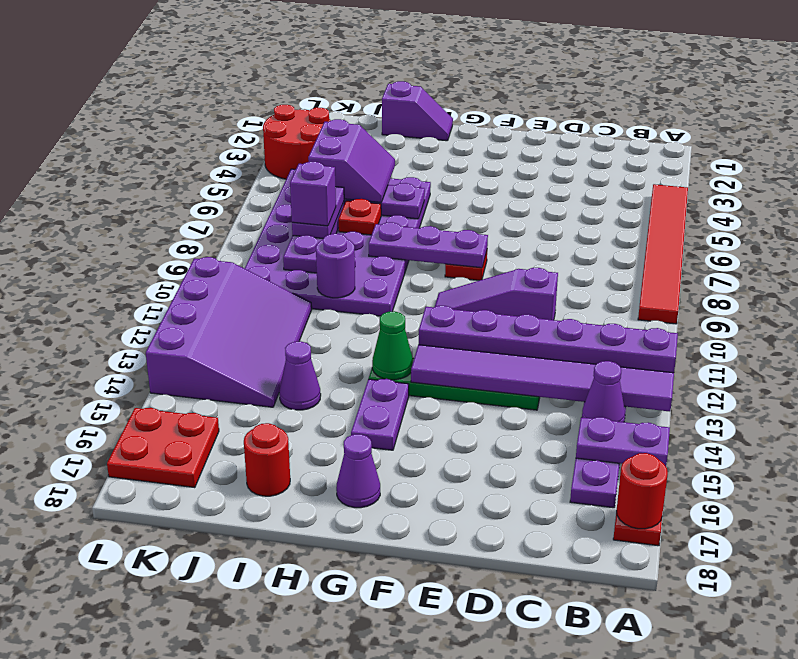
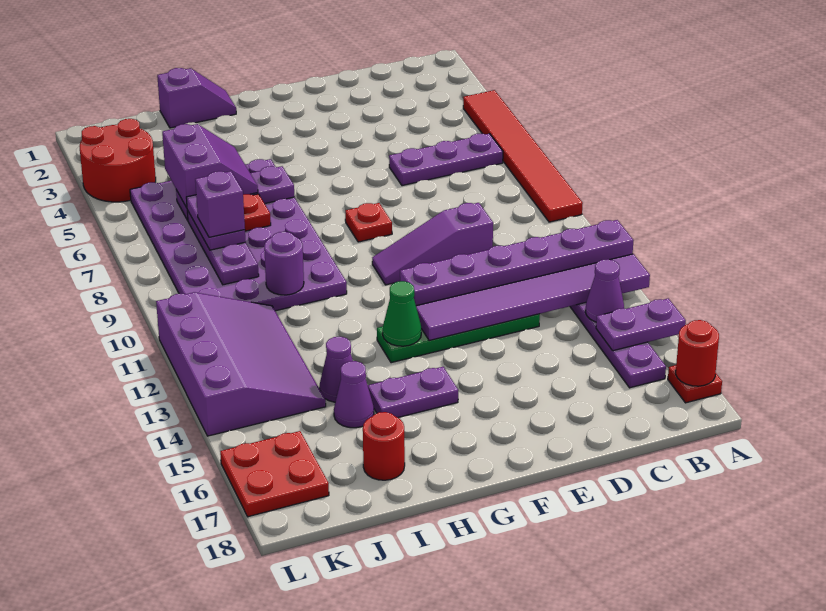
purple 1x3 plate [369,222,488,268] -> purple 1x3 plate moved to [389,133,503,186]
purple 1x2 plate [351,379,409,450] -> purple 1x2 plate turned to [368,367,458,418]
purple 1x1 cone [336,434,380,508] -> purple 1x1 cone moved to [334,361,374,428]

